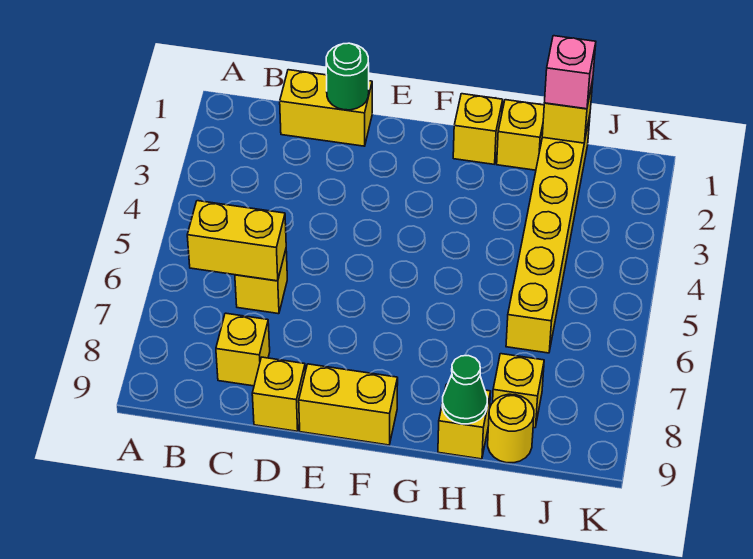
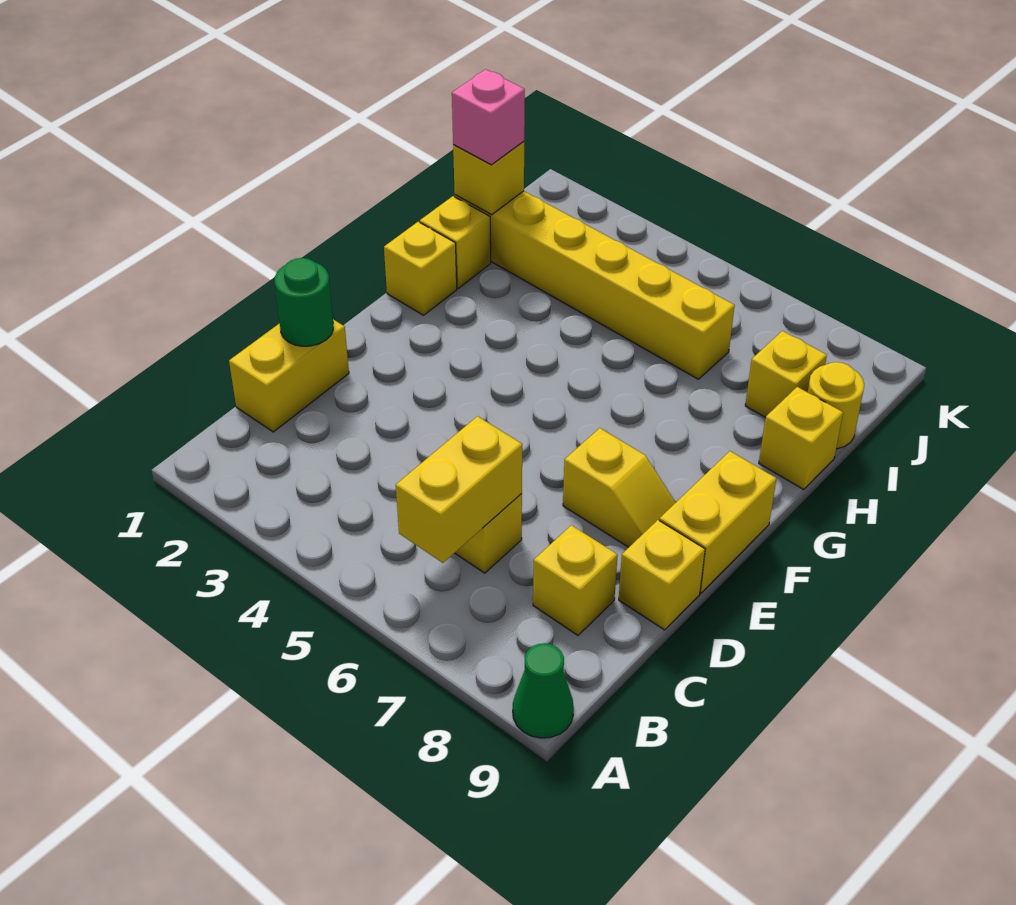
none -> yellow 1x2 slope [563,428,676,547]
green 1x1 cone [442,356,487,424] -> green 1x1 cone moved to [513,643,574,738]

